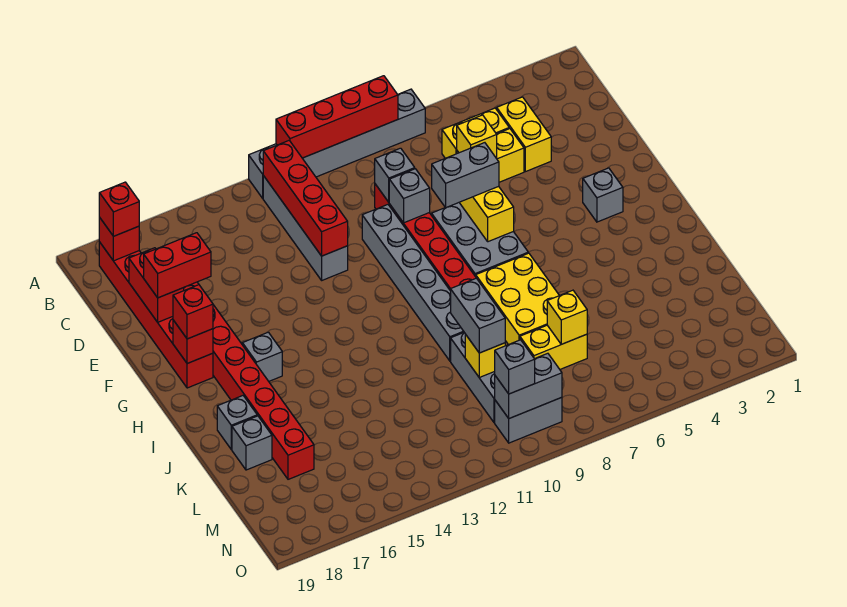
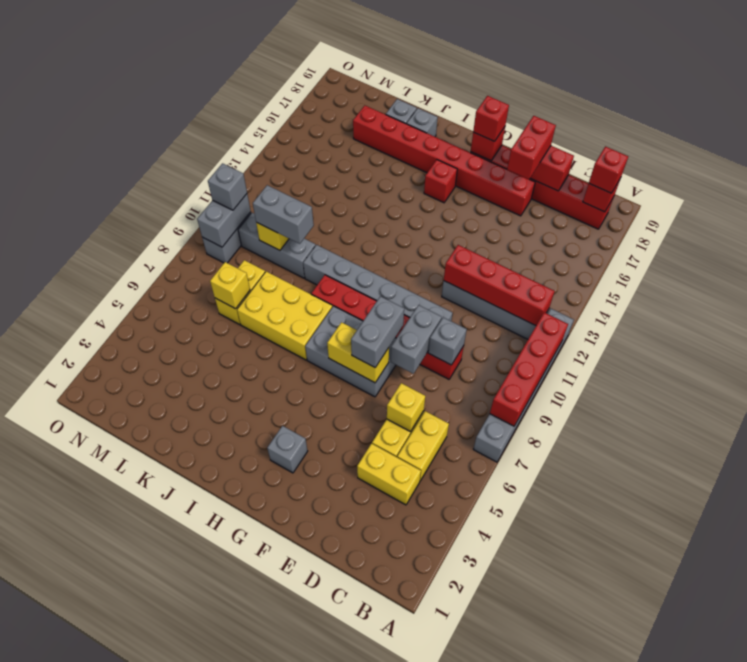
grey 1x1 brick [389,169,430,223] -> grey 1x2 brick [391,305,442,374]
grey 1x1 brick [242,332,282,381] -> red 1x1 brick [424,160,457,203]

